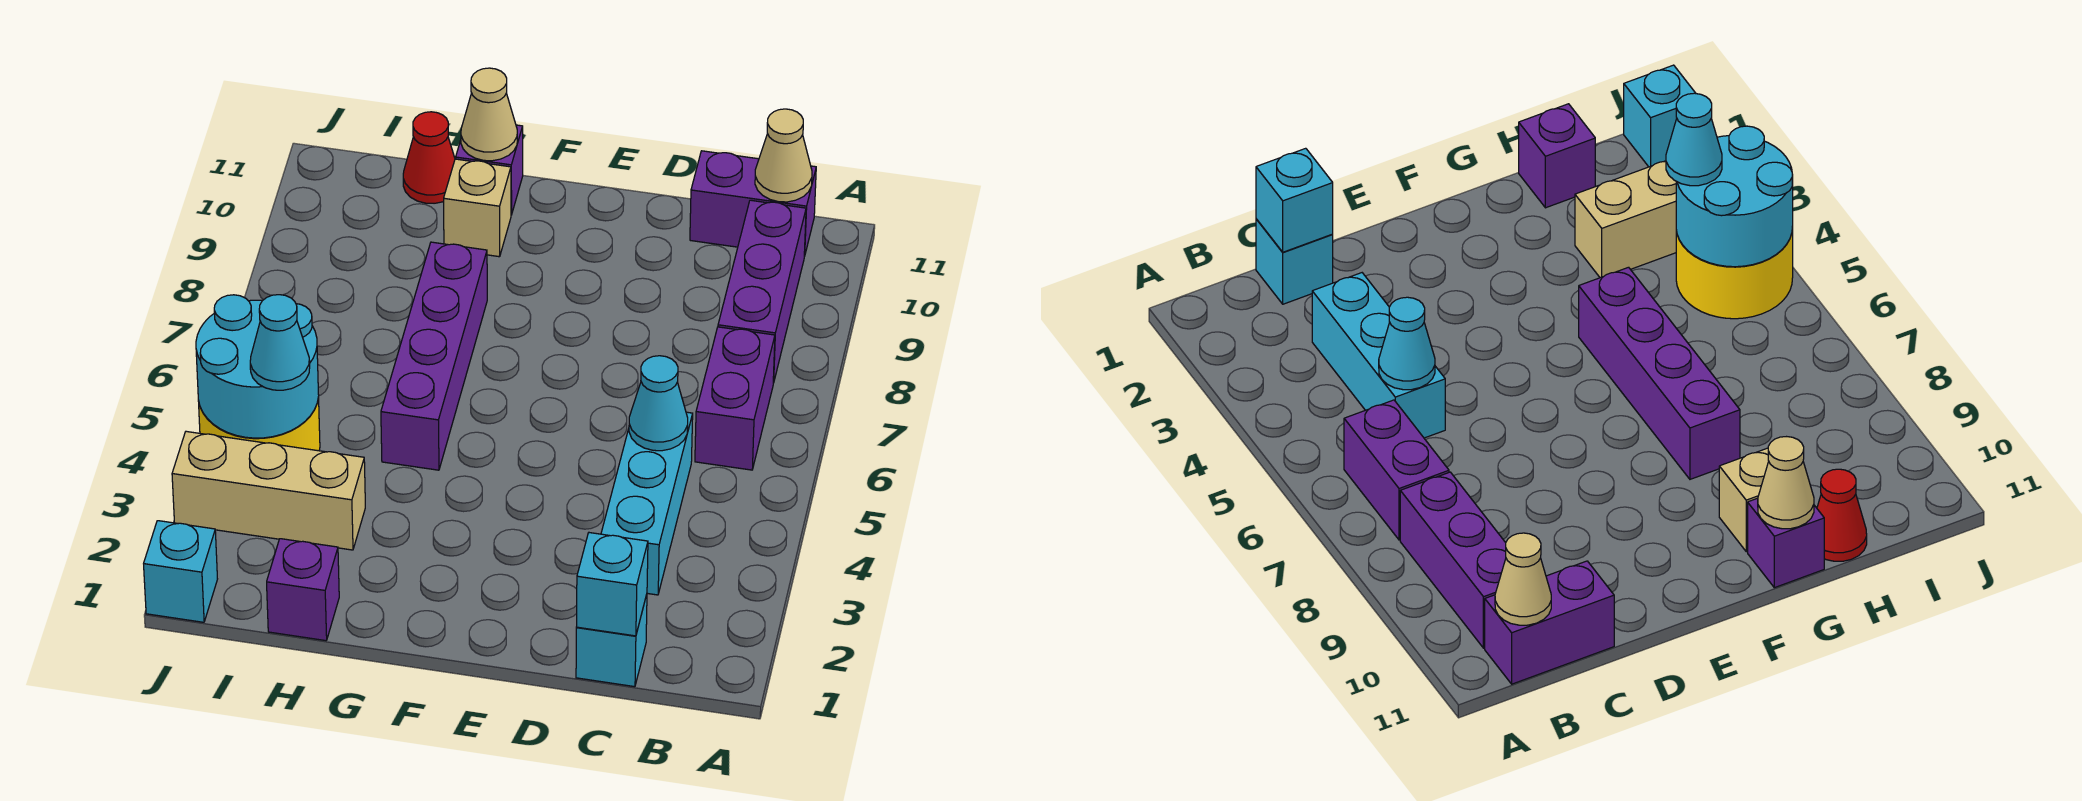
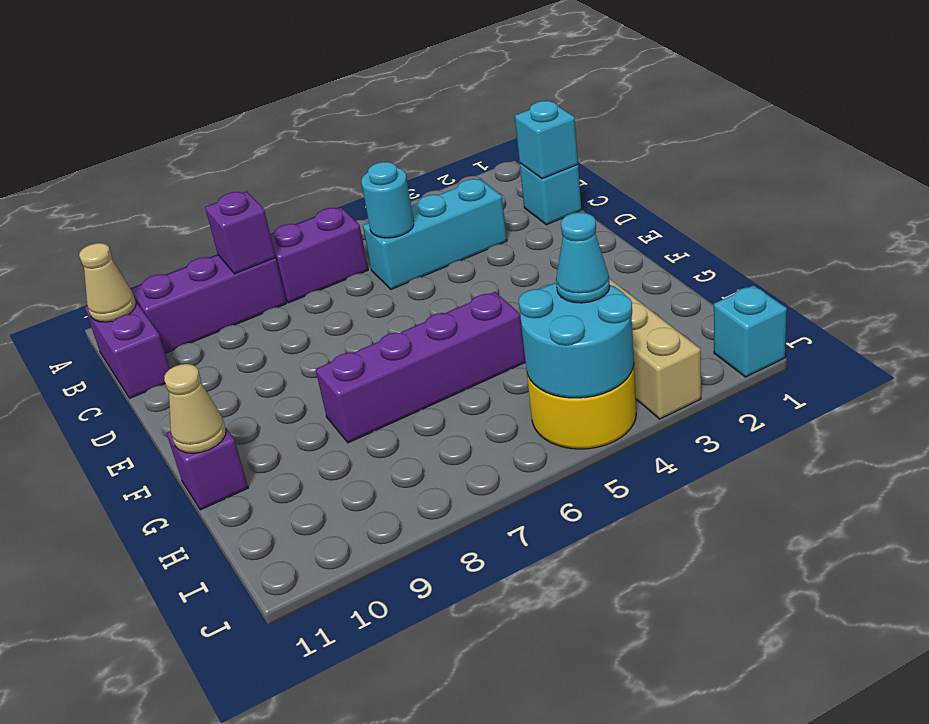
cyan 1x1 cone [629,356,688,451] -> cyan 1x1 round brick [361,162,414,238]
tan 1x1 brick [444,159,511,257] -> none
purple 1x1 brick [267,539,339,641] -> purple 1x1 brick moved to [205,191,276,274]
red 1x1 cone [403,112,455,203] -> none

